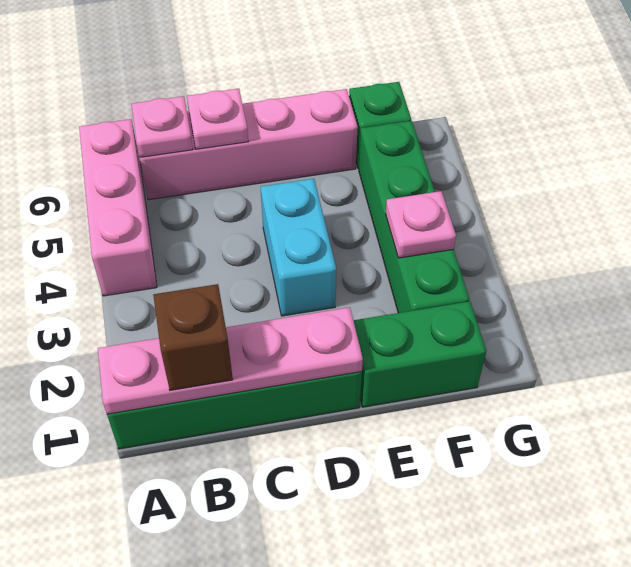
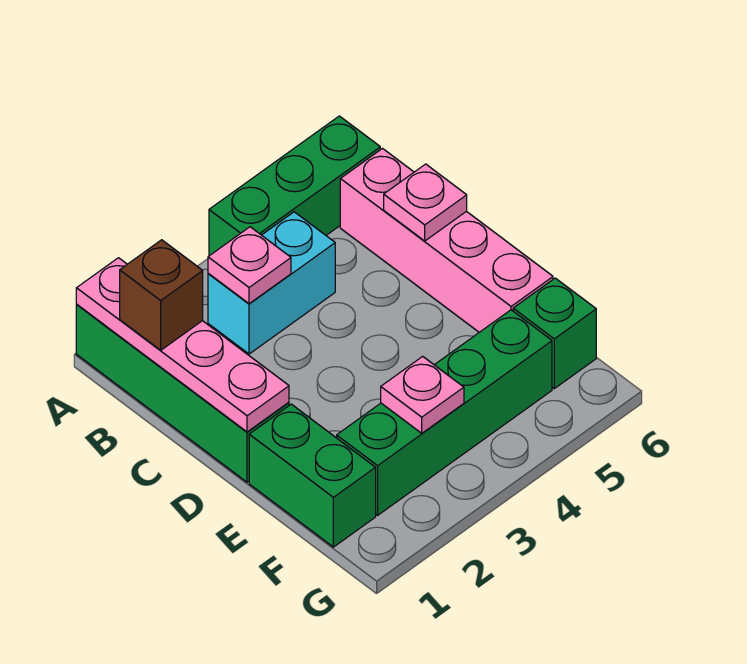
pink 1x3 brick [79,119,157,296] -> green 1x3 brick [209,116,380,256]
pink 1x1 plate [131,96,193,157] -> pink 1x1 plate moved to [208,227,291,304]
cyan 1x2 brick [261,179,336,316] -> cyan 1x2 brick moved to [208,212,335,354]

